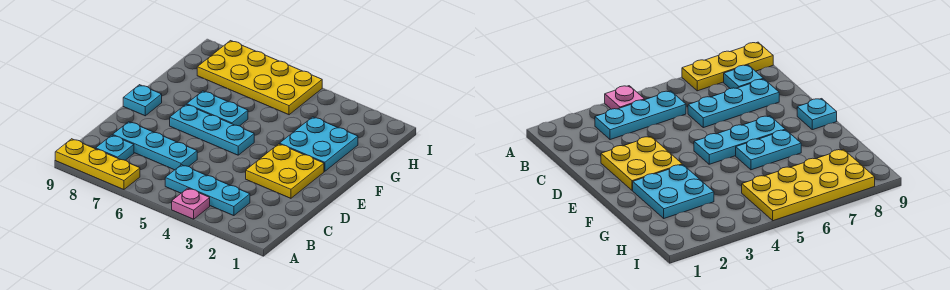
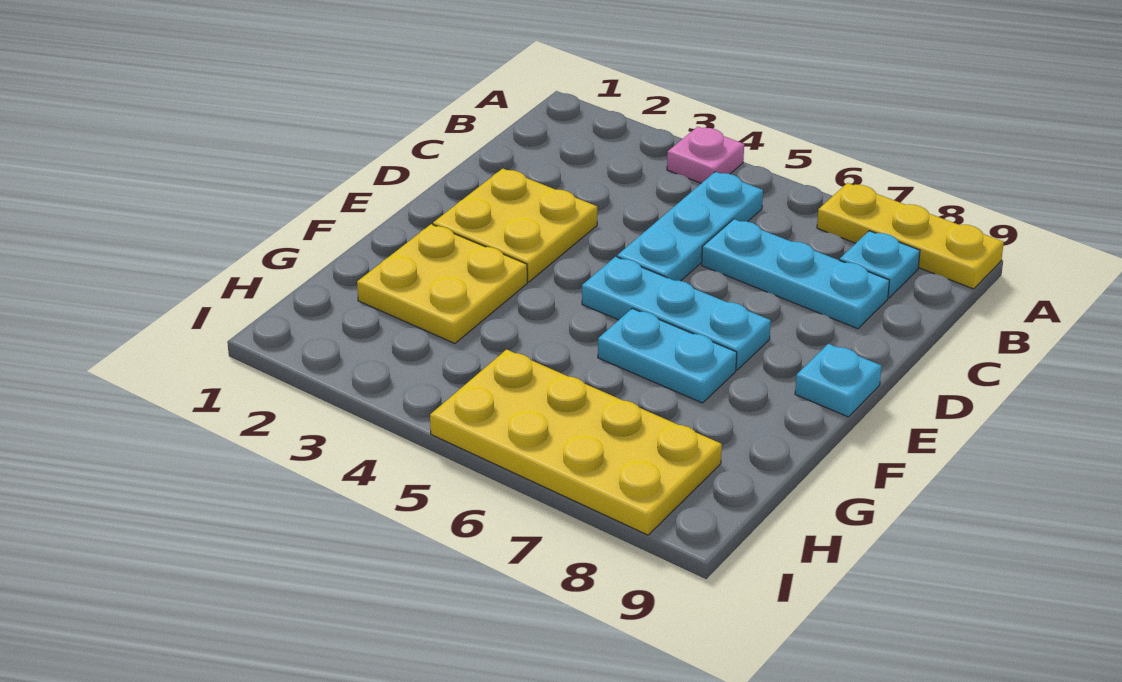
cyan 1x3 plate [165,165,250,216] -> cyan 1x3 plate turned to [617,172,763,281]
cyan 2x2 plate [280,117,358,171] -> yellow 2x2 plate [357,224,527,343]

